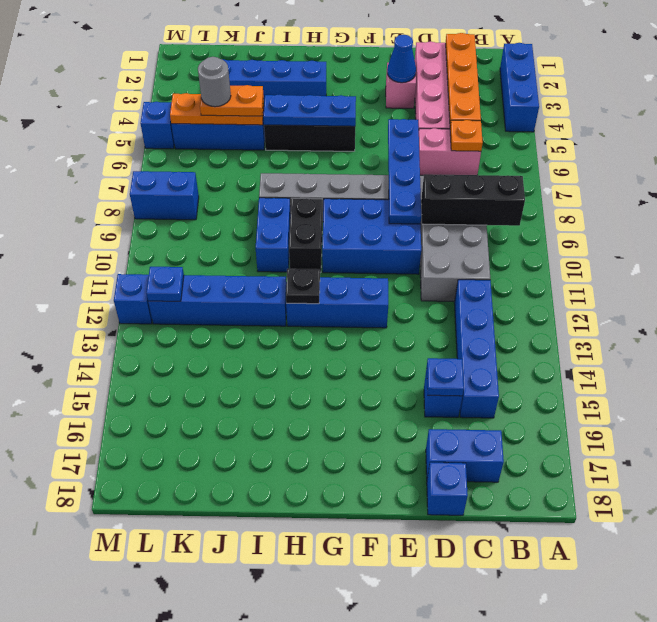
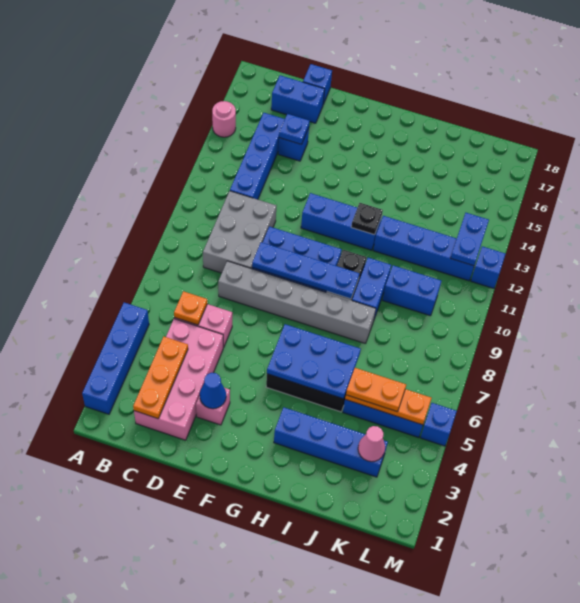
blue 1x3 brick [500,43,539,132] -> blue 1x4 brick [82,303,149,414]
none -> pink 1x1 round brick [212,101,236,137]
black 1x3 brick [421,174,525,226] -> none
orange 1x4 plate [446,33,481,125] -> orange 1x3 plate [133,337,188,419]
blue 1x4 plate [388,119,421,224] -> blue 1x4 plate turned to [252,242,359,299]
blue 1x3 plate [263,95,356,126] -> blue 2x3 plate [267,324,361,399]
none -> pink 1x1 cone [358,426,385,462]
grey 1x1 round brick [198,57,231,107] -> none
blue 1x2 brick [130,171,199,220] -> blue 1x2 brick moved to [383,265,441,316]
blue 1x1 plate [146,267,184,301] -> blue 1x2 plate [451,213,489,266]

